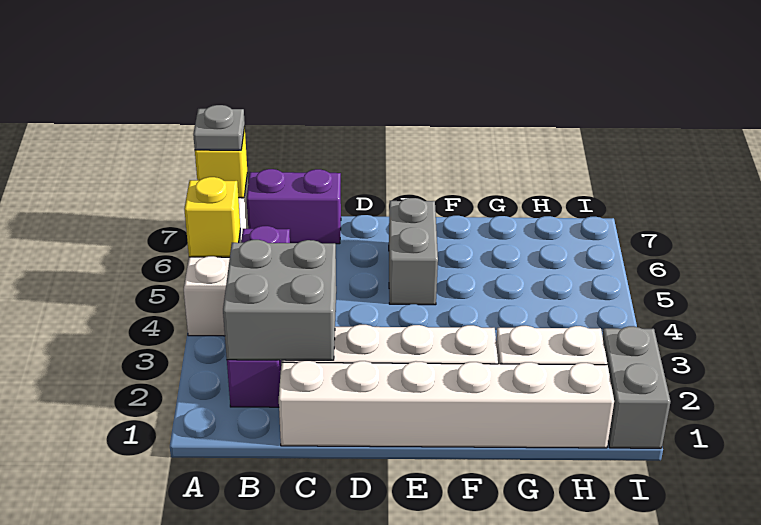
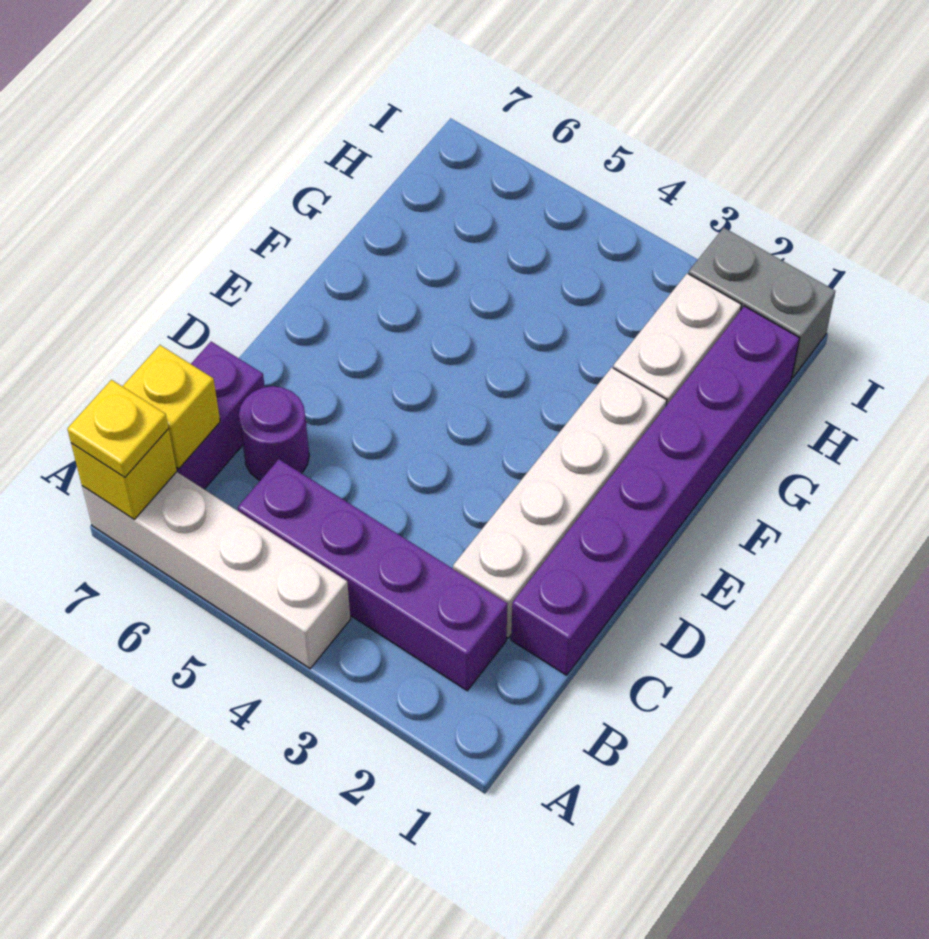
yellow 1x1 brick [184,177,240,257] -> yellow 1x1 brick moved to [122,345,220,469]
grey 1x1 plate [193,105,245,150] -> yellow 1x1 plate [67,380,169,478]
grey 2x2 brick [223,240,336,360] -> none
white 1x6 brick [279,361,614,448] -> purple 1x6 brick [511,306,800,675]
none -> purple 1x1 round brick [239,386,309,480]
grey 1x2 brick [389,198,438,305] -> none

